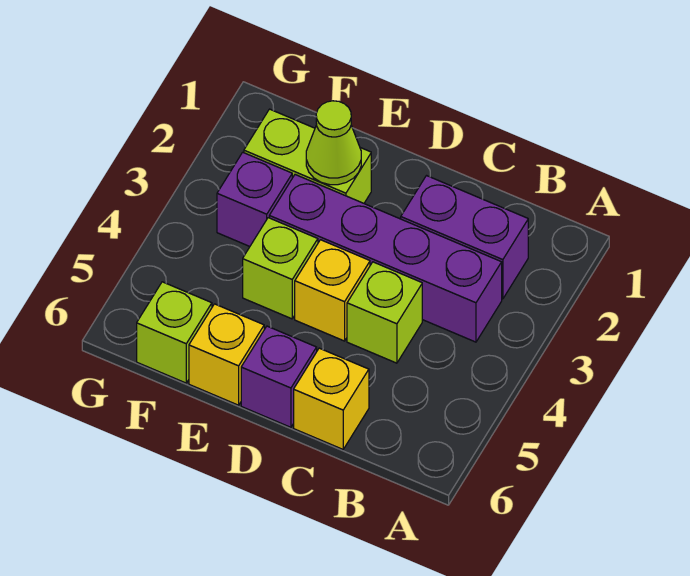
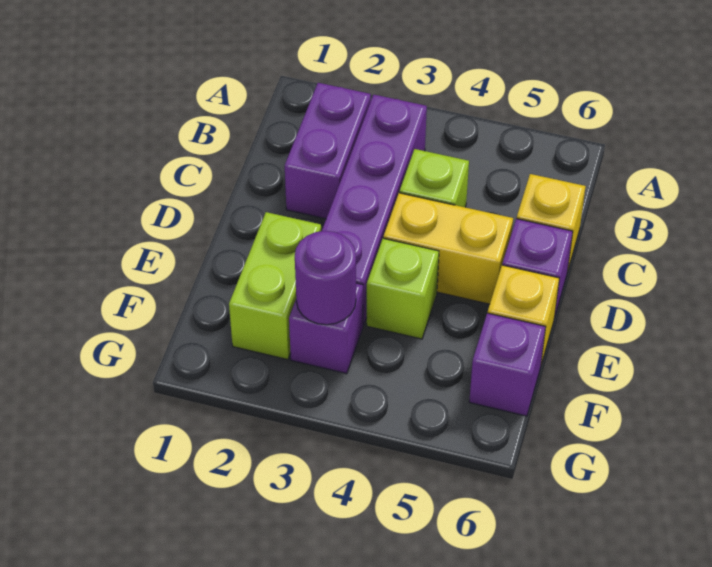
yellow 1x1 brick [295,240,370,341] -> yellow 1x2 brick [383,193,513,304]
lime 1x1 cone [306,101,361,185] -> none
none -> purple 1x1 round brick [295,231,356,325]
lime 1x1 brick [137,282,212,383] -> purple 1x1 brick [469,313,546,416]

